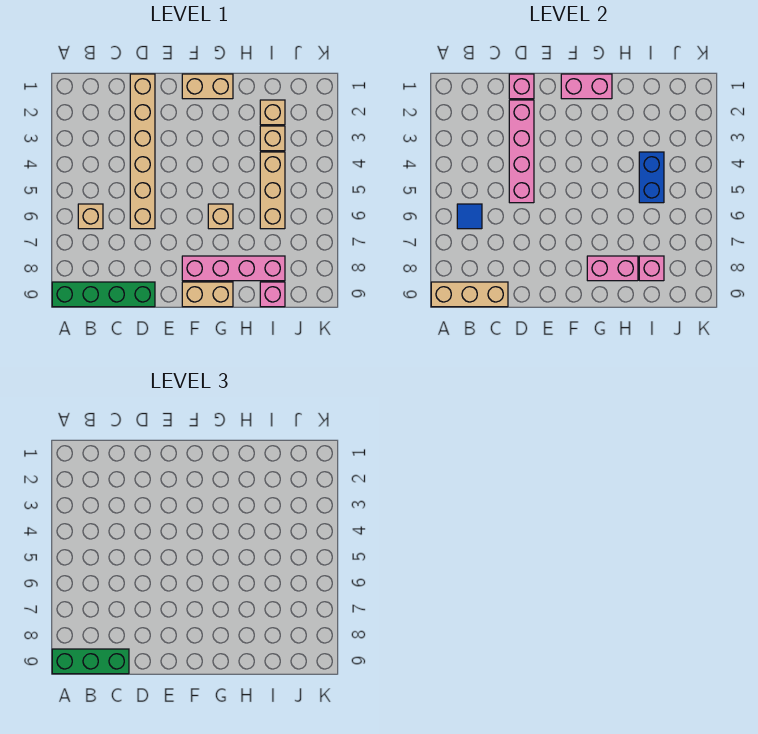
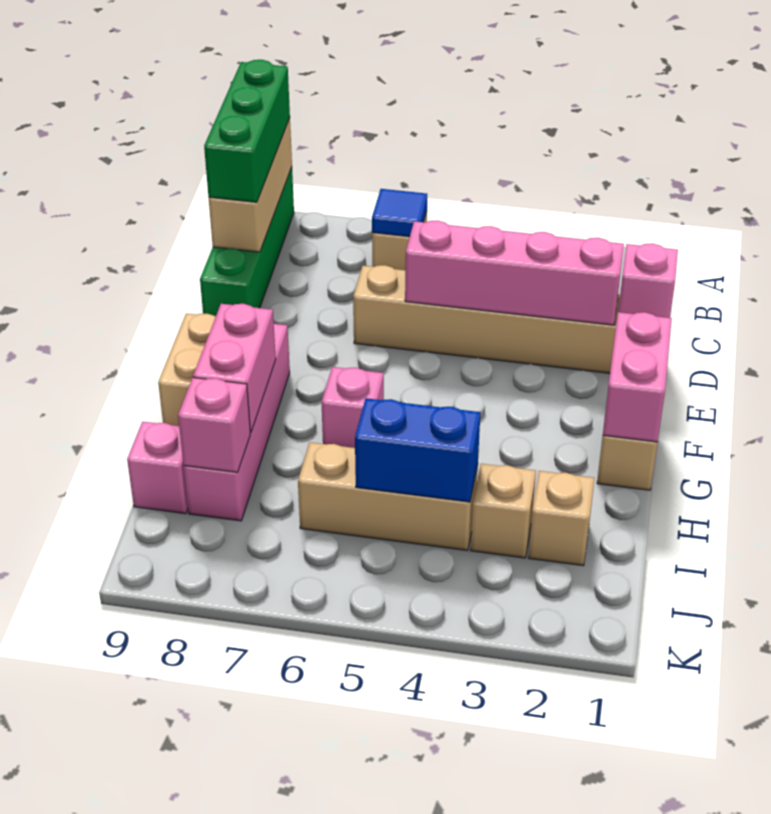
tan 1x1 brick [208,204,233,229] -> pink 1x1 brick [322,367,384,448]

